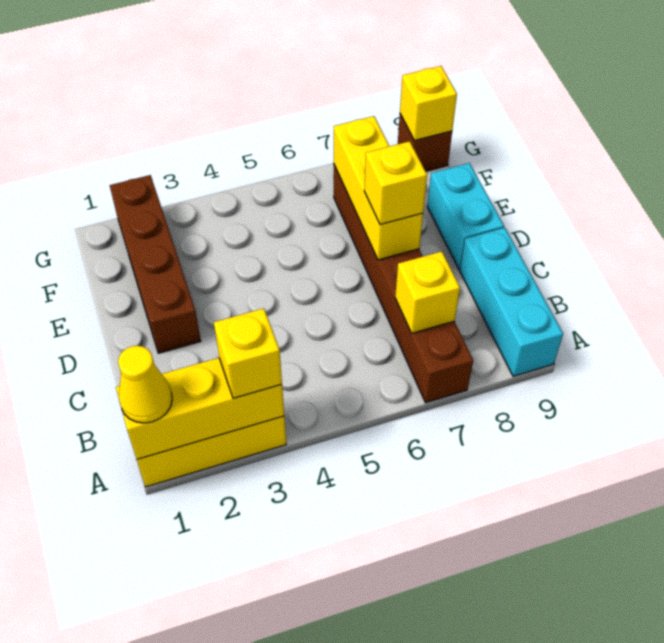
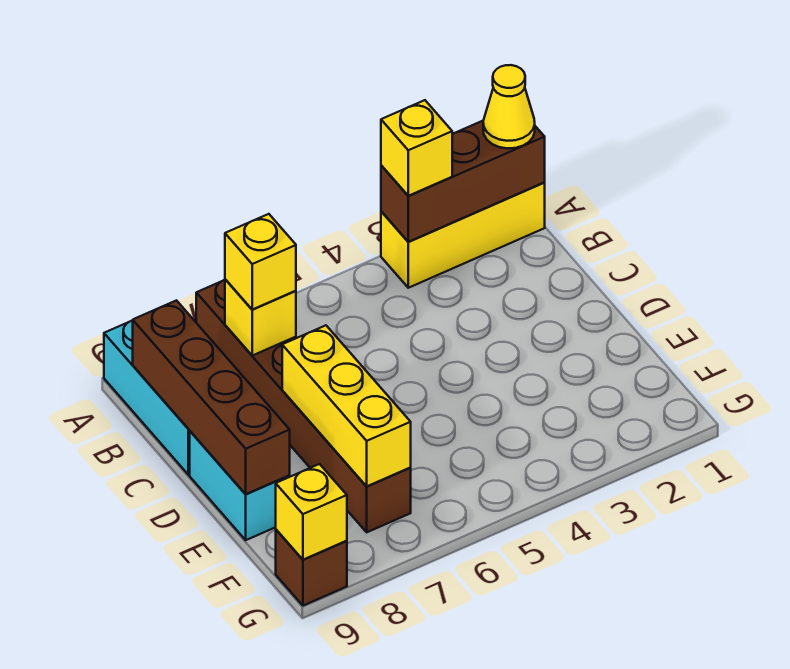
yellow 1x3 brick [116,358,284,459] -> brown 1x3 brick [381,121,545,242]
brown 1x4 brick [110,175,201,353] -> brown 1x4 brick moved to [133,300,290,494]
yellow 1x1 brick [364,141,427,224] -> yellow 1x1 brick moved to [225,214,296,309]

